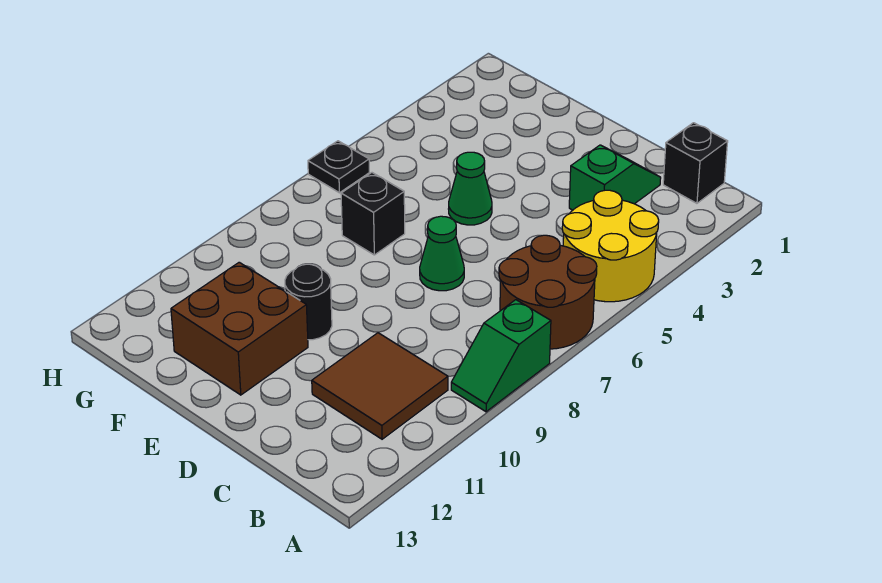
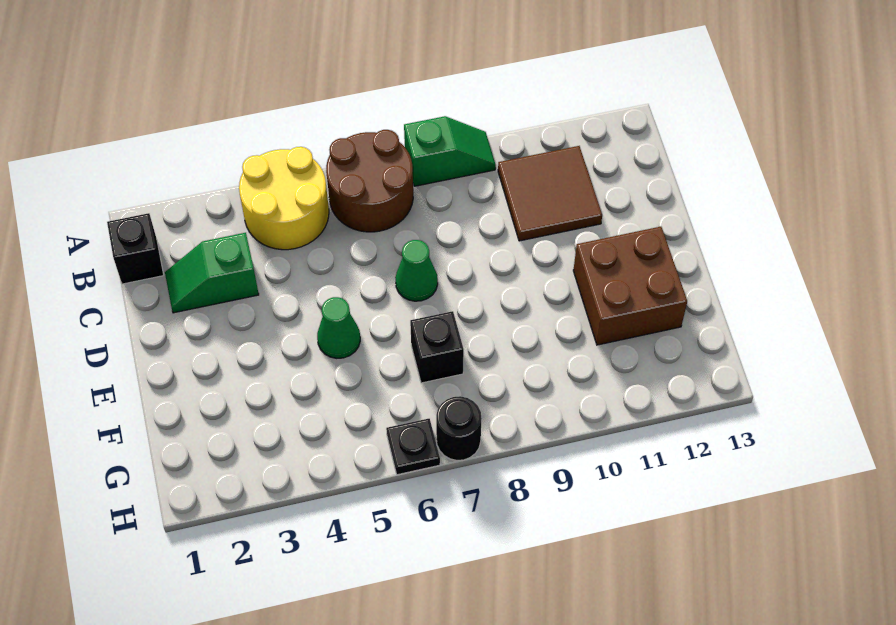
black 1x1 round brick [285,264,332,340] -> black 1x1 round brick moved to [436,396,482,460]

